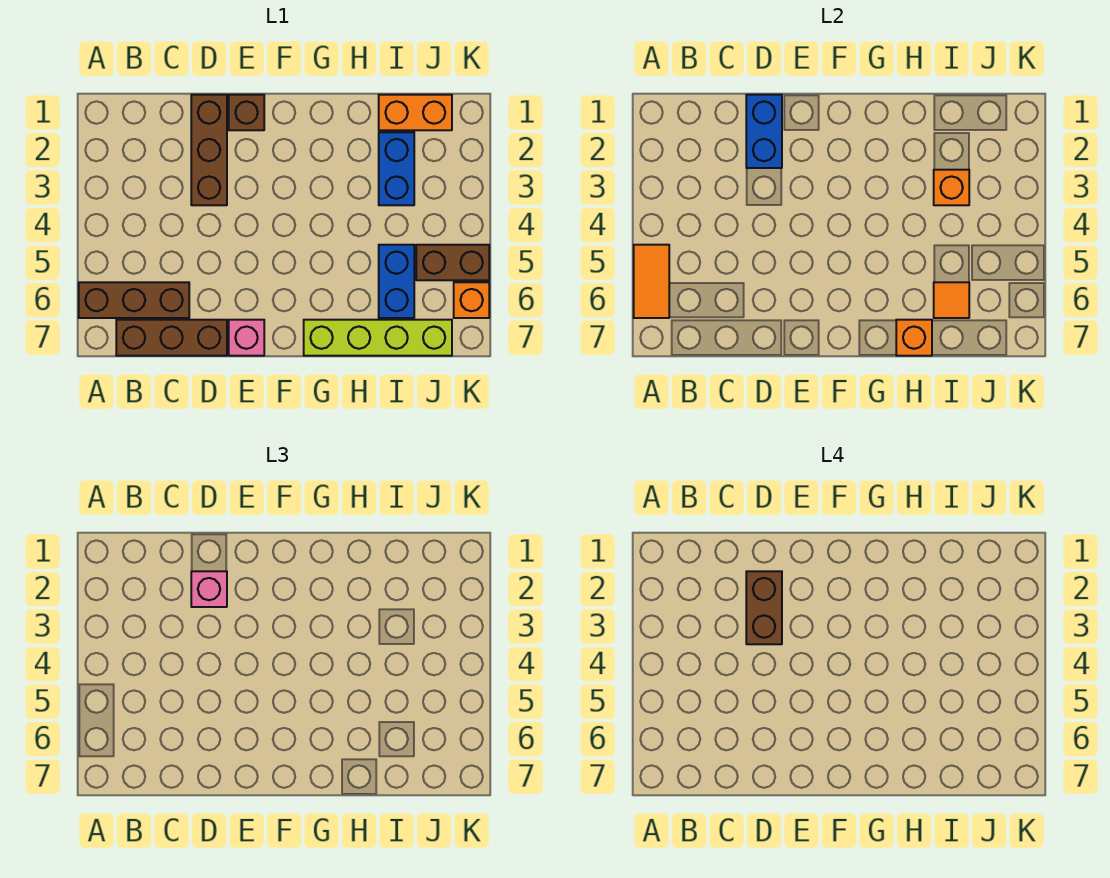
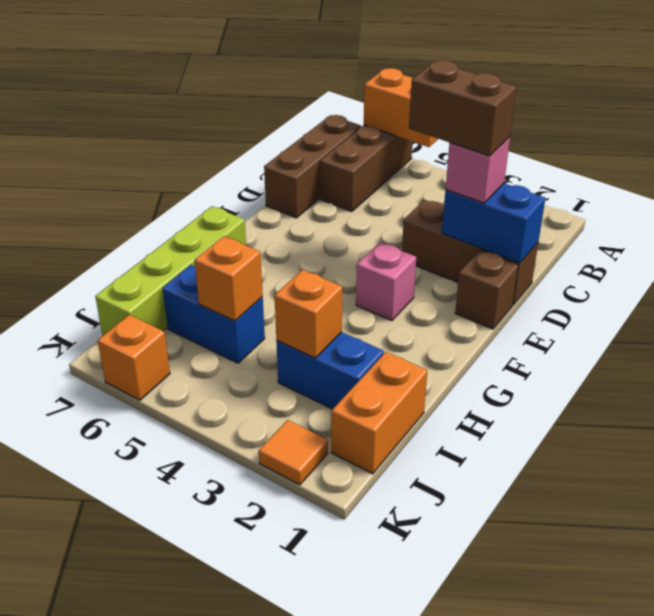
orange 1x2 tile [634,245,669,318] -> orange 1x2 brick [364,68,438,147]
pink 1x1 brick [229,320,264,356] -> pink 1x1 brick moved to [356,242,416,321]
orange 1x1 brick [896,320,932,356] -> orange 1x1 brick moved to [194,236,263,321]
orange 1x1 tile [934,282,969,318] -> orange 1x1 tile moved to [259,420,328,485]
brown 1x2 brick [416,245,489,280] -> none

